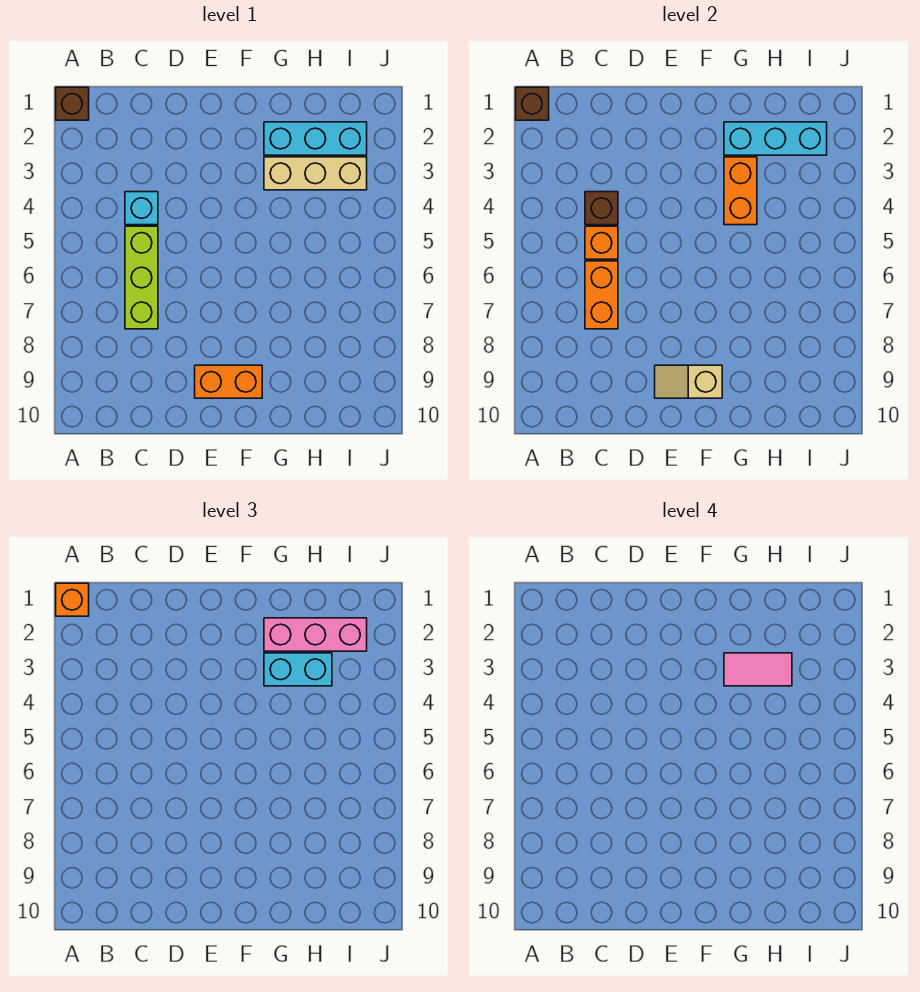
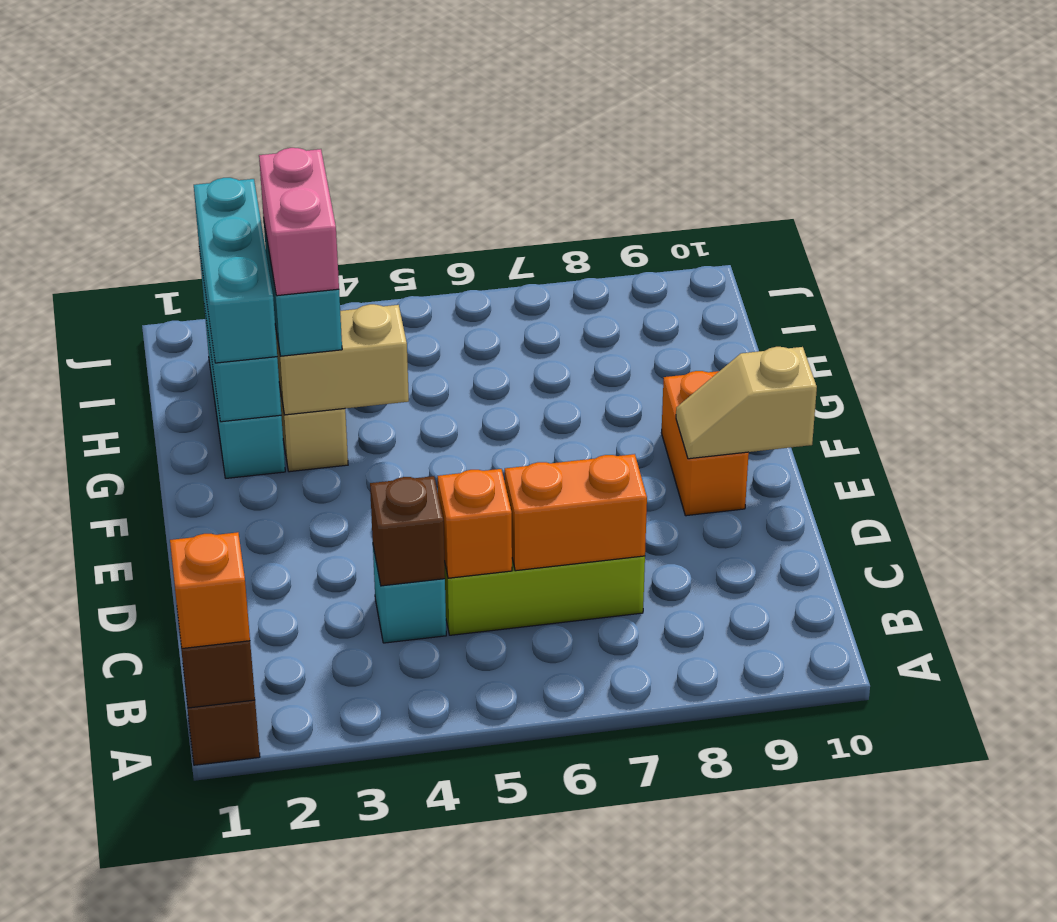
tan 1x2 slope [655,365,722,398] -> tan 1x2 slope turned to [676,347,817,459]
pink 1x3 brick [264,618,367,651] -> cyan 1x3 brick [194,178,277,363]
orange 1x2 brick [724,157,757,225] -> tan 1x2 brick [275,304,409,415]
pink 1x2 tile [724,653,792,686] -> pink 1x2 brick [259,148,339,296]

